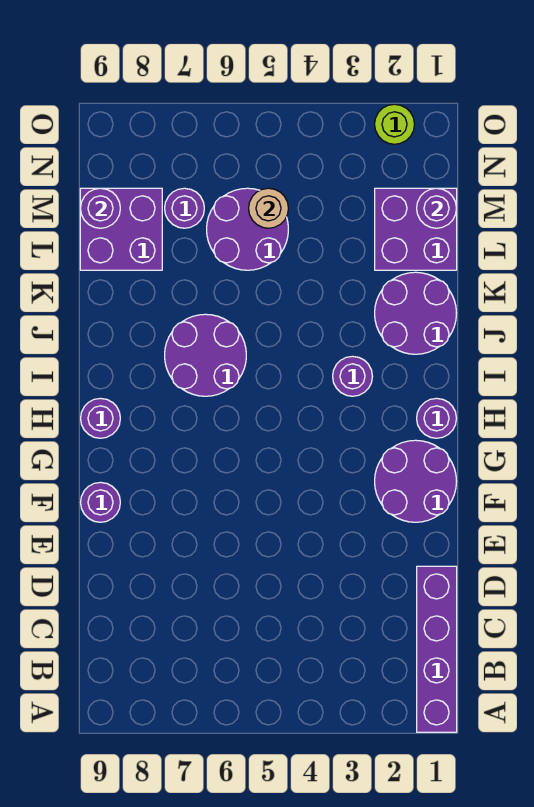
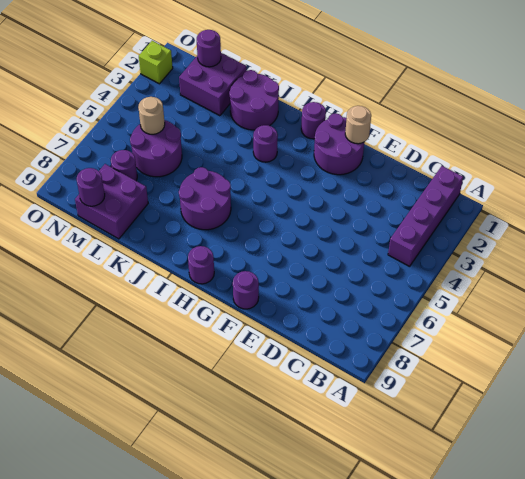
purple 1x4 brick [417,566,457,732] -> purple 1x4 brick turned to [388,166,463,266]
none -> tan 1x1 round brick [345,106,371,144]
lime 1x1 round brick [375,104,414,144] -> lime 1x1 brick [139,41,173,84]

